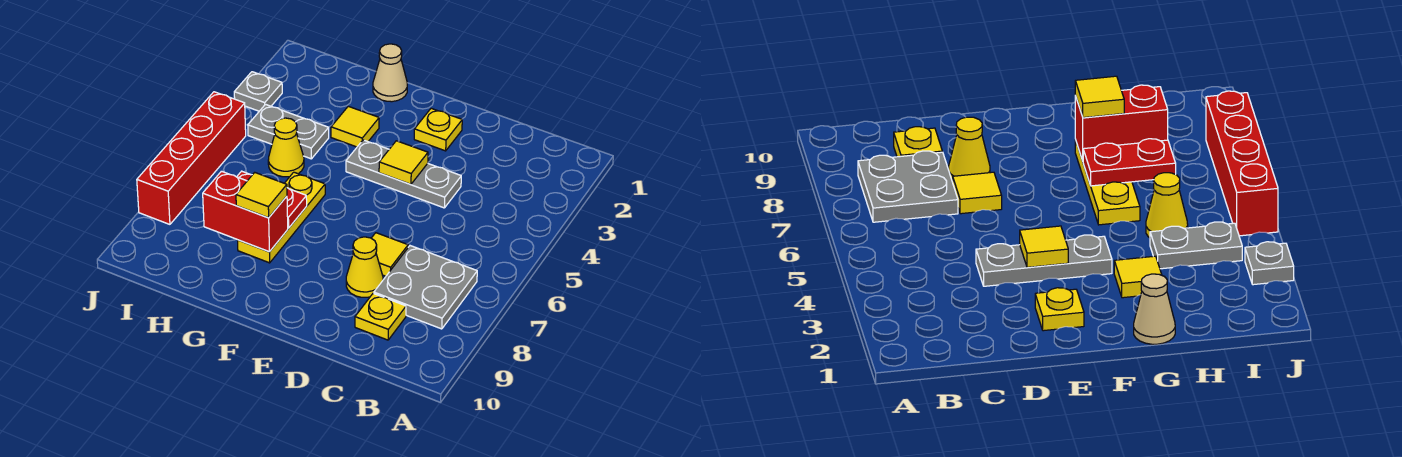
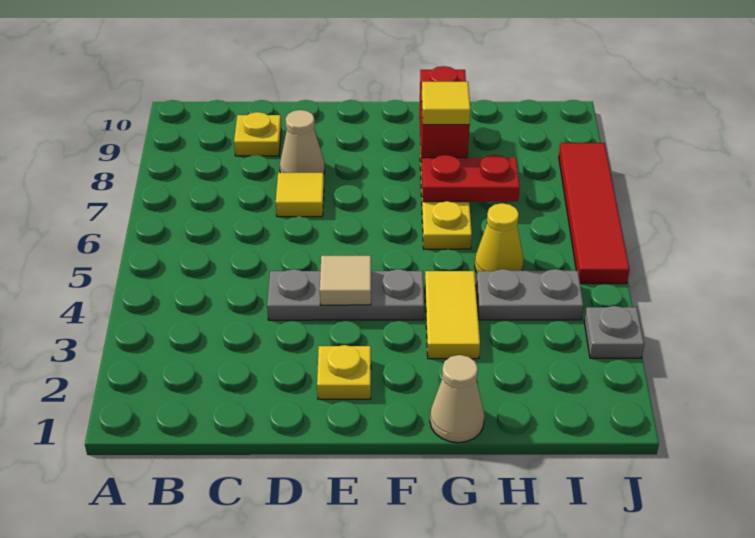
grey 2x2 plate [374,246,477,329] -> none
yellow 1x1 cone [346,237,383,297] -> tan 1x1 cone [280,110,325,173]
yellow 1x1 tile [379,141,428,184] -> tan 1x1 tile [320,256,371,305]
yellow 1x1 tile [331,106,379,147] -> yellow 1x2 tile [425,271,480,359]
red 1x2 brick [203,171,288,252] -> red 1x2 brick turned to [419,66,470,170]
red 1x4 brick [137,92,246,224] -> red 1x4 tile [559,143,629,284]

